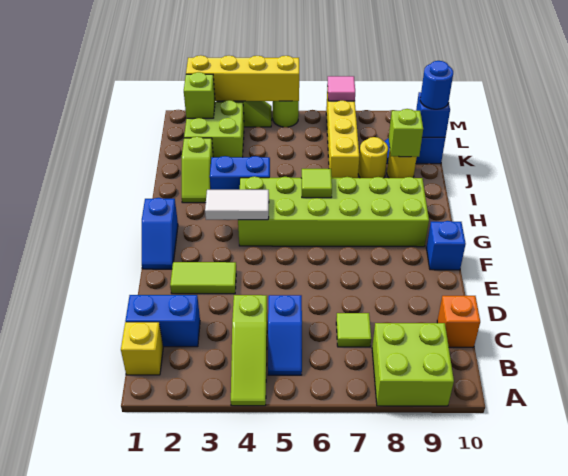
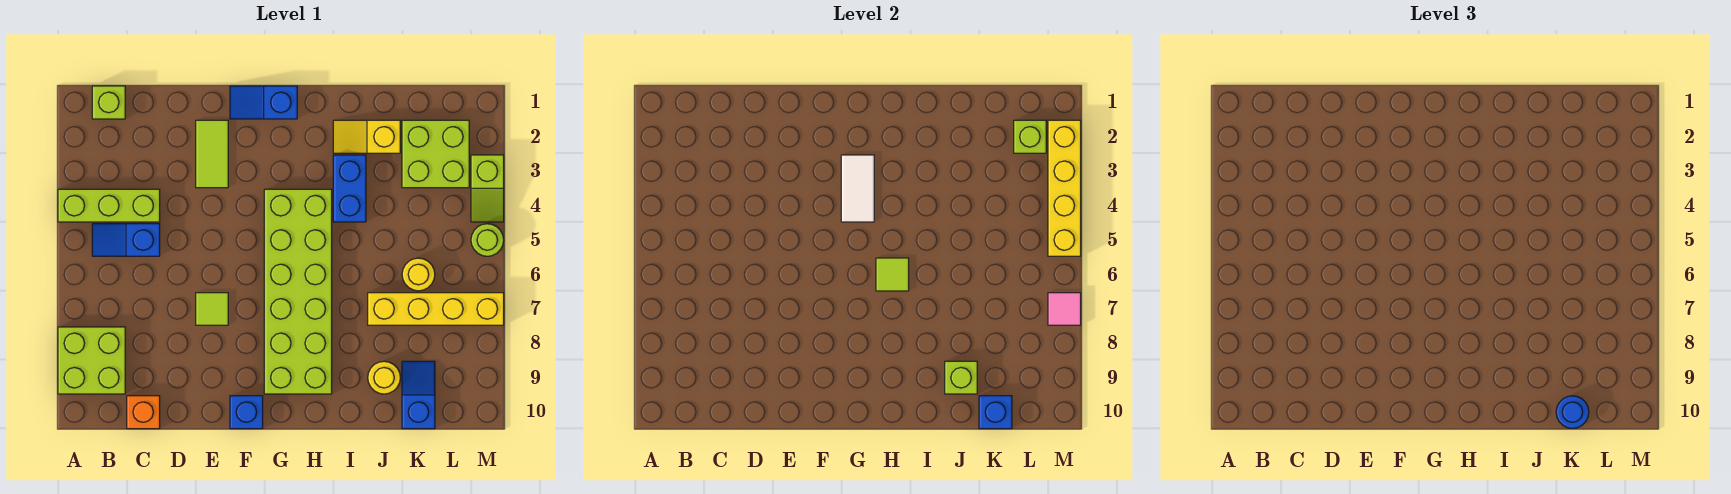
lime 1x3 slope [231,295,267,406] -> lime 1x3 brick [58,189,160,222]
yellow 1x1 brick [121,322,163,375] -> lime 1x1 brick [92,86,125,119]
blue 1x2 brick [125,295,200,347] -> none
lime 1x1 tile [336,313,371,347] -> lime 1x1 tile moved to [196,293,228,325]
lime 1x2 slope [182,137,213,203] -> yellow 1x2 slope [333,120,400,153]
yellow 1x1 round brick [358,137,388,178] -> yellow 1x1 round brick moved to [402,258,435,291]

